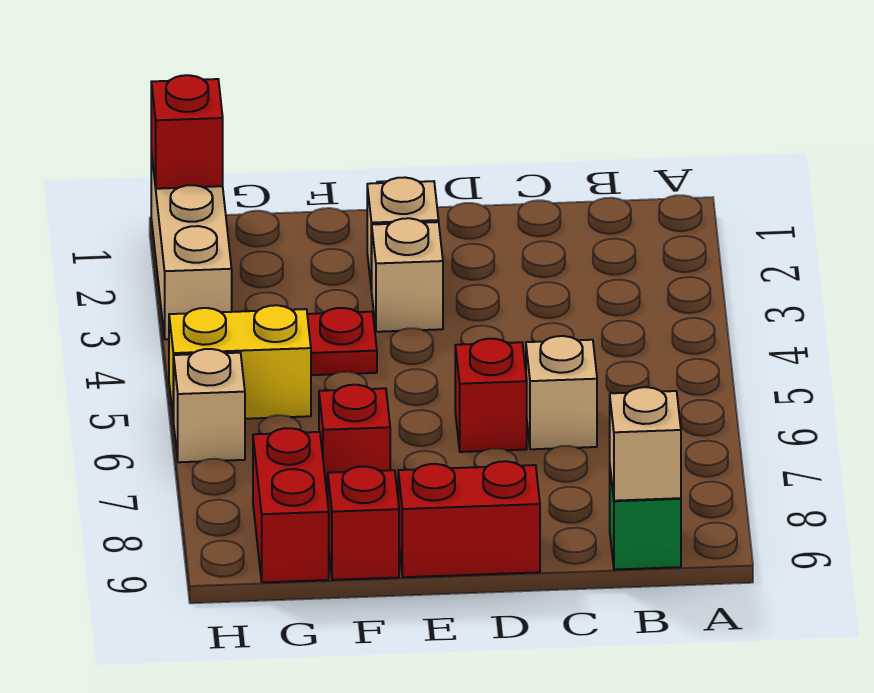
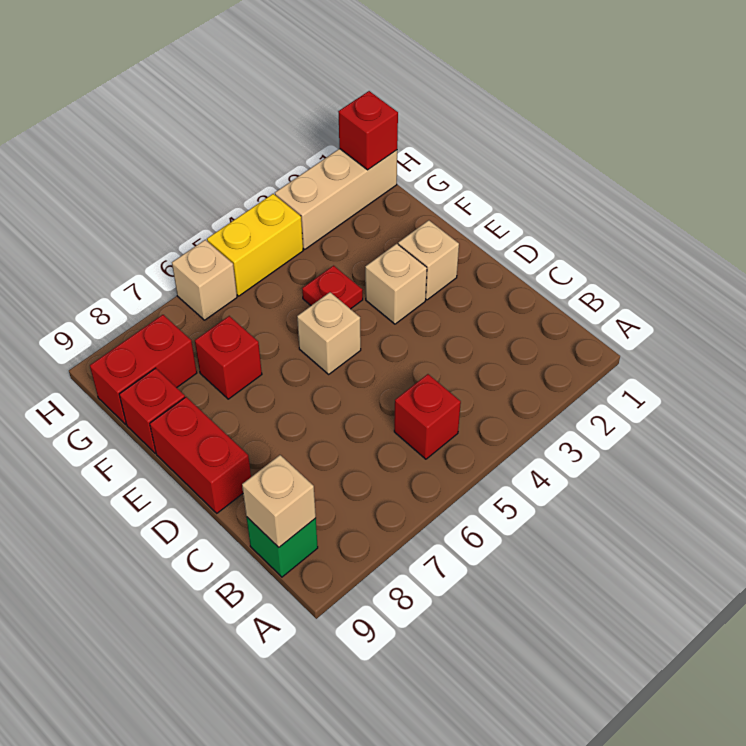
tan 1x1 brick [526,336,597,449] -> tan 1x1 brick moved to [297,292,361,374]
red 1x1 brick [455,339,527,452] -> red 1x1 brick moved to [394,374,461,459]
yellow 1x2 brick [169,305,311,421] -> yellow 1x2 brick turned to [207,194,303,296]

